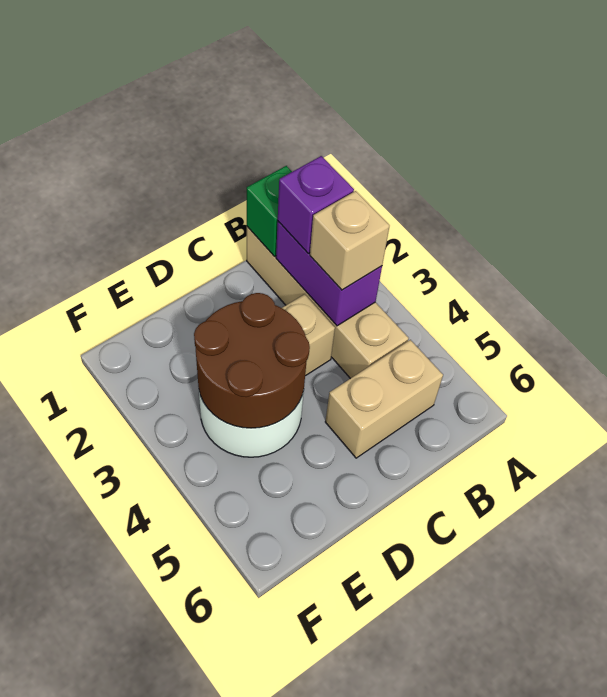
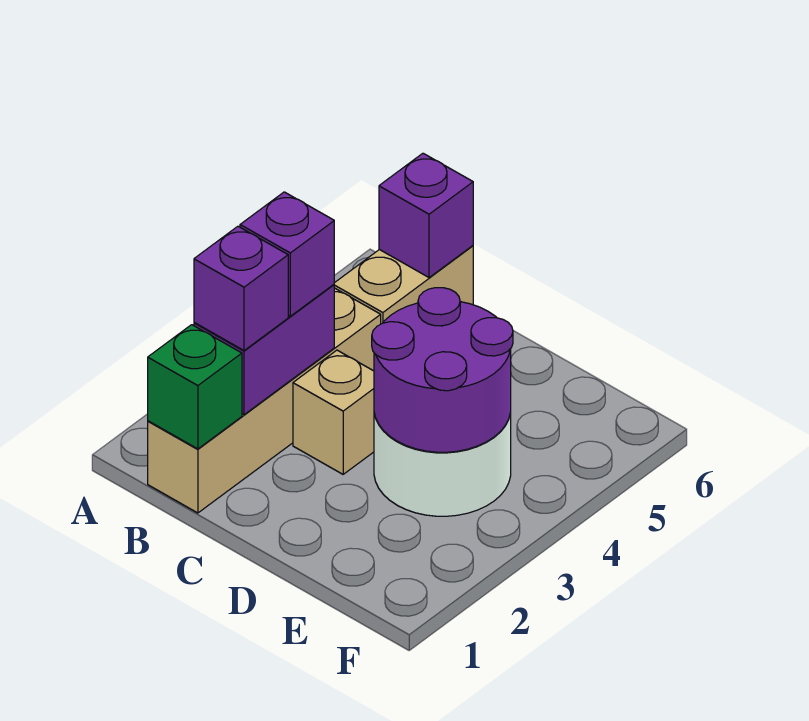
tan 1x1 brick [310,191,389,290] -> purple 1x1 brick [240,192,334,316]
tan 1x2 brick [325,340,443,458] -> tan 1x2 brick turned to [334,246,473,324]
none -> purple 1x1 brick [379,153,473,278]
brown 2x2 round brick [194,293,310,428] -> purple 2x2 round brick [372,288,513,452]

